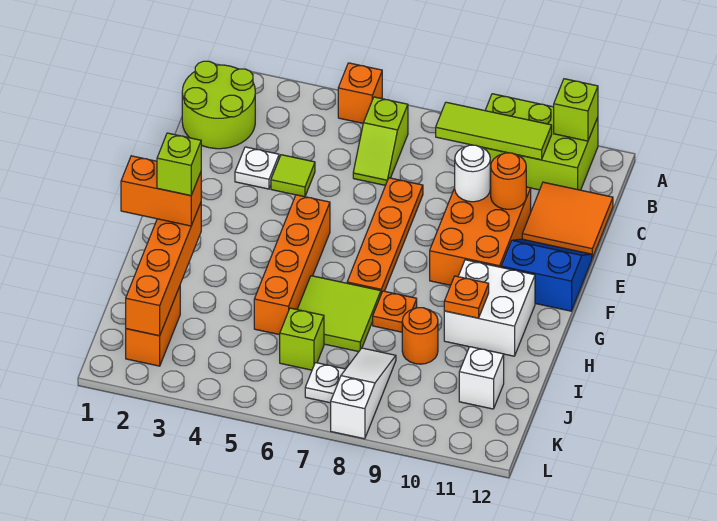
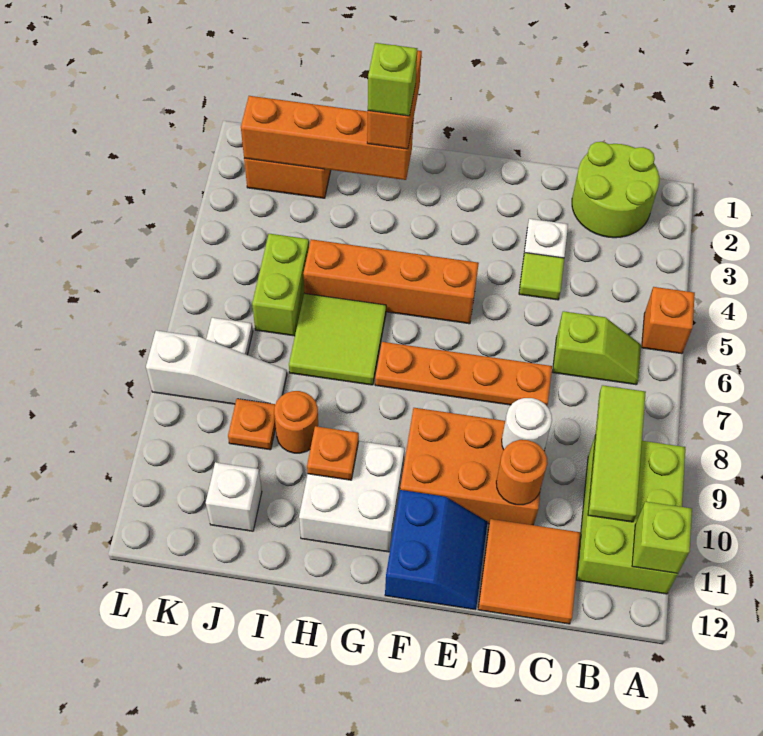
lime 1x2 slope [353,97,408,185] -> lime 1x2 slope turned to [553,311,641,385]
orange 1x1 plate [373,291,417,332] -> orange 1x1 plate moved to [228,399,276,450]
lime 1x1 brick [280,308,324,370] -> lime 1x2 brick [252,234,309,336]

